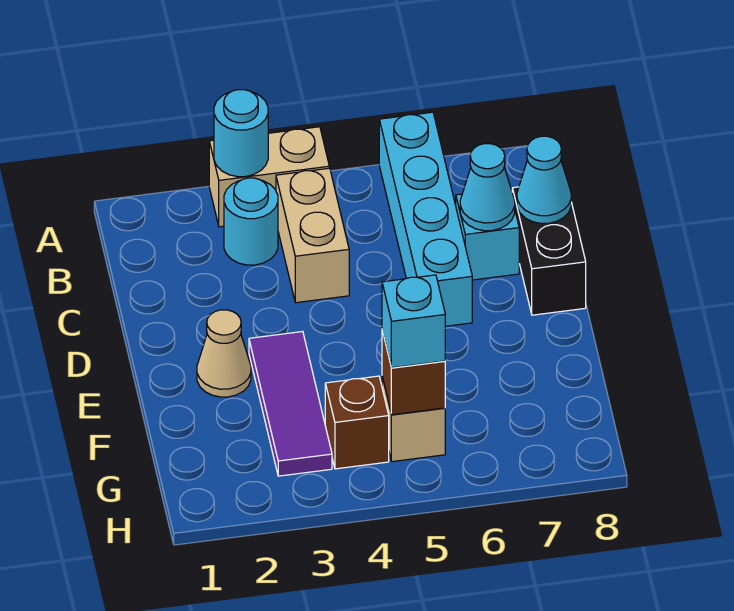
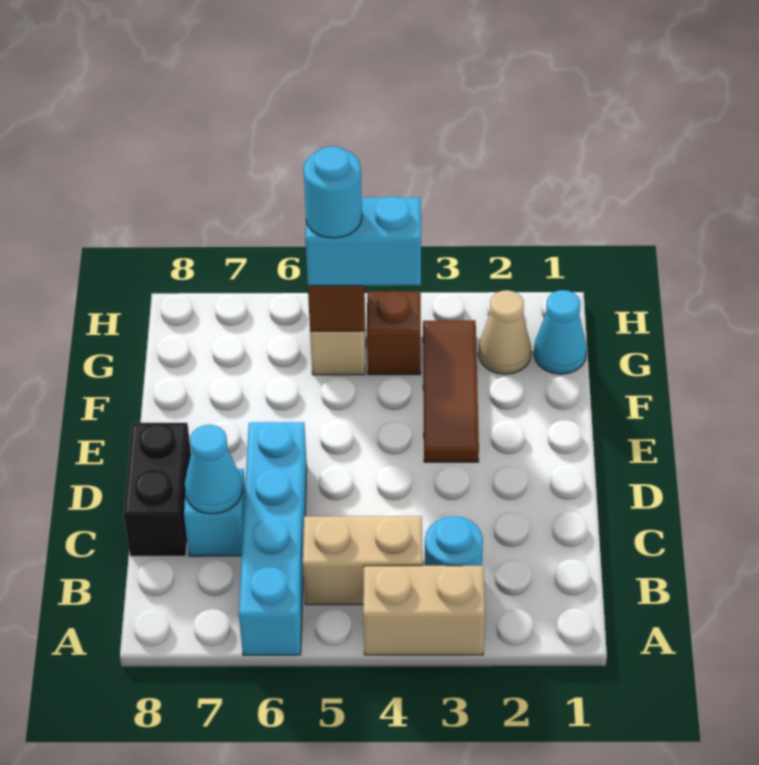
cyan 1x1 round brick [214,90,268,177] -> cyan 1x1 round brick moved to [304,146,362,238]
tan 1x2 brick [276,168,349,303] -> tan 1x2 brick turned to [303,516,422,605]
cyan 1x1 cone [517,136,571,223] -> cyan 1x1 cone moved to [534,290,587,374]
tan 1x1 cone [197,310,251,397] -> tan 1x1 cone moved to [478,290,531,374]
purple 1x3 tile [249,332,332,476] -> brown 1x3 tile [423,320,479,462]
cyan 1x1 brick [382,275,445,368] -> cyan 1x2 brick [305,196,421,286]

